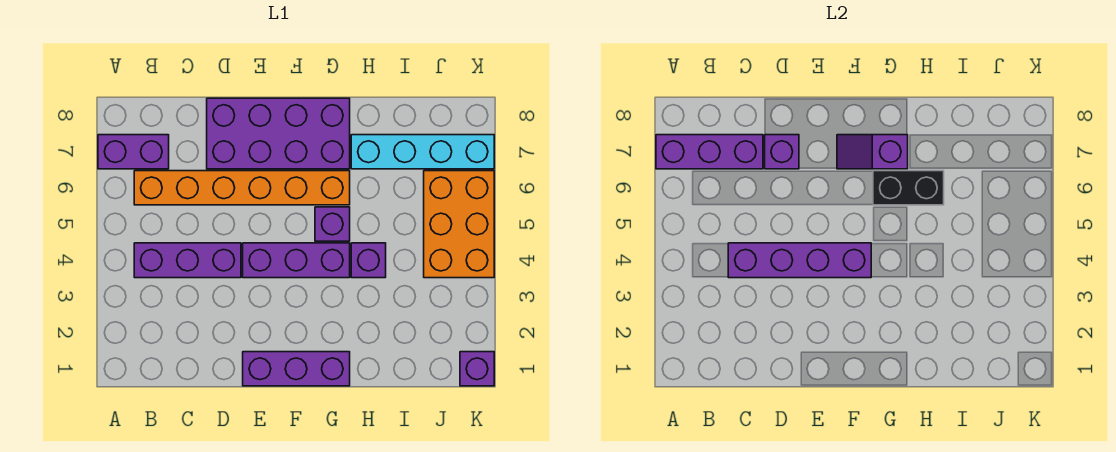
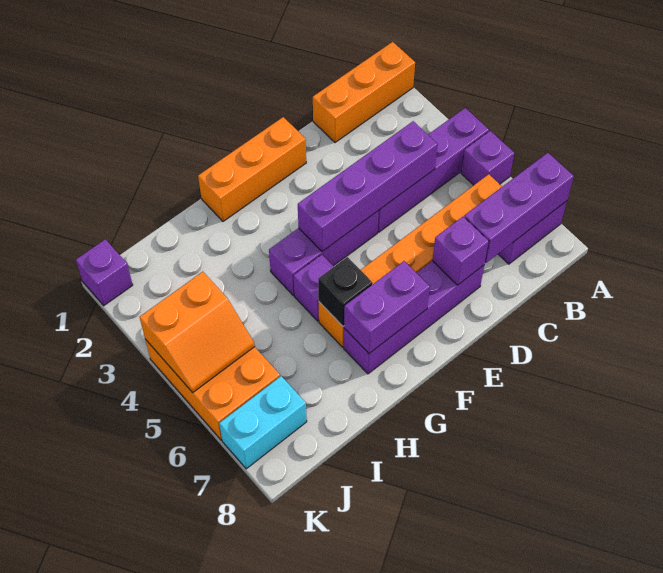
none -> orange 1x3 brick [313,42,415,143]
purple 1x3 brick [134,243,241,278] -> purple 1x4 brick [378,108,489,232]
purple 2x4 brick [207,98,350,169] -> purple 1x4 brick [344,261,484,374]
purple 1x3 brick [243,352,350,386] -> orange 1x3 brick [198,117,306,221]
purple 1x2 slope [837,135,908,169] -> purple 1x2 brick [344,261,430,353]
black 1x2 brick [873,171,944,205] -> black 1x1 brick [318,257,373,326]
purple 1x1 brick [351,243,386,278] -> purple 1x1 brick moved to [461,131,514,185]
cyan 1x4 brick [351,135,494,169] -> cyan 1x2 brick [219,376,307,469]
none -> orange 2x2 slope [140,272,255,393]

